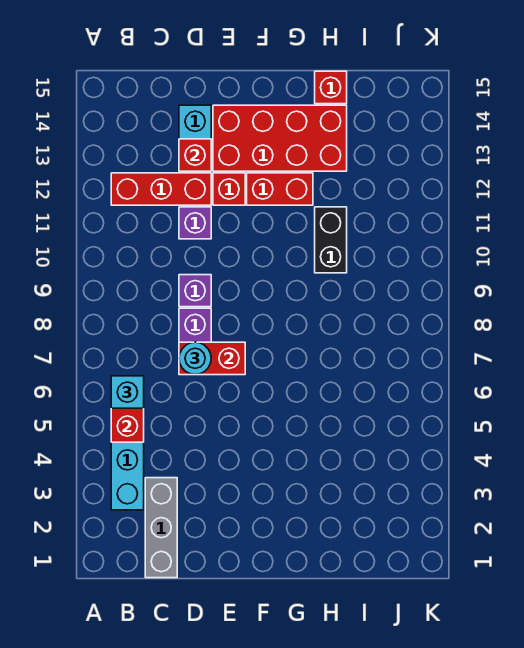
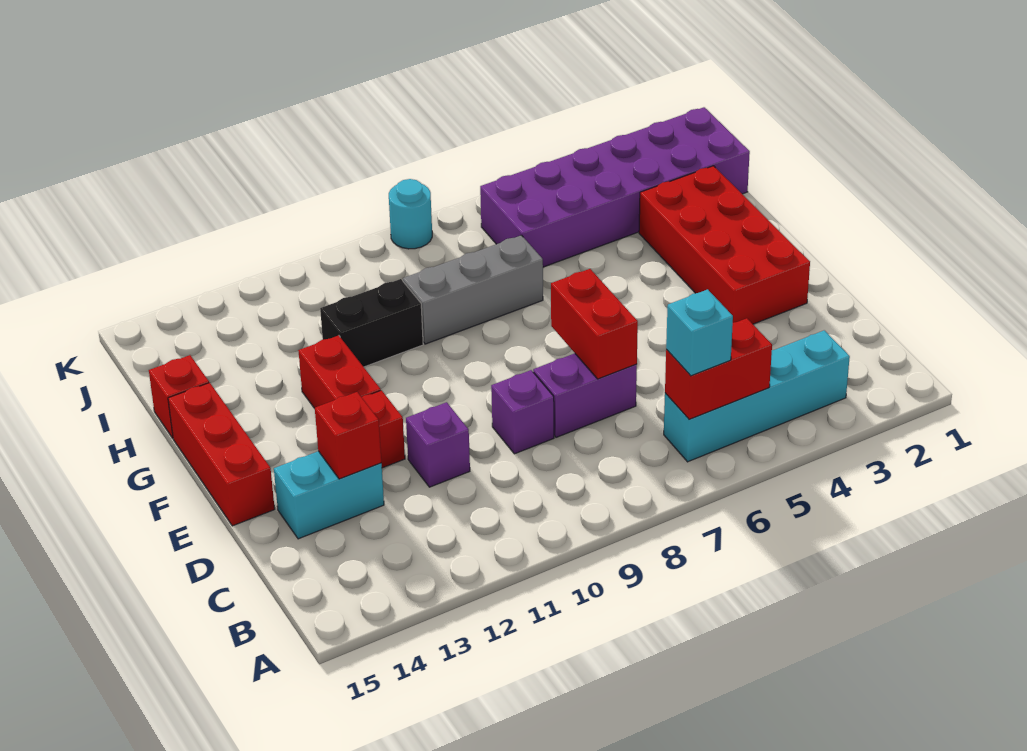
red 1x3 brick [111,173,211,205] -> red 1x3 brick moved to [168,383,275,526]
grey 1x3 brick [145,478,177,578] -> grey 1x3 brick moved to [403,235,543,344]
cyan 1x1 round brick [179,342,211,375] -> cyan 1x1 round brick moved to [389,179,432,249]
red 2x4 brick [213,105,347,171] -> red 2x4 brick moved to [639,166,810,324]
none -> purple 2x6 brick [480,107,750,267]

